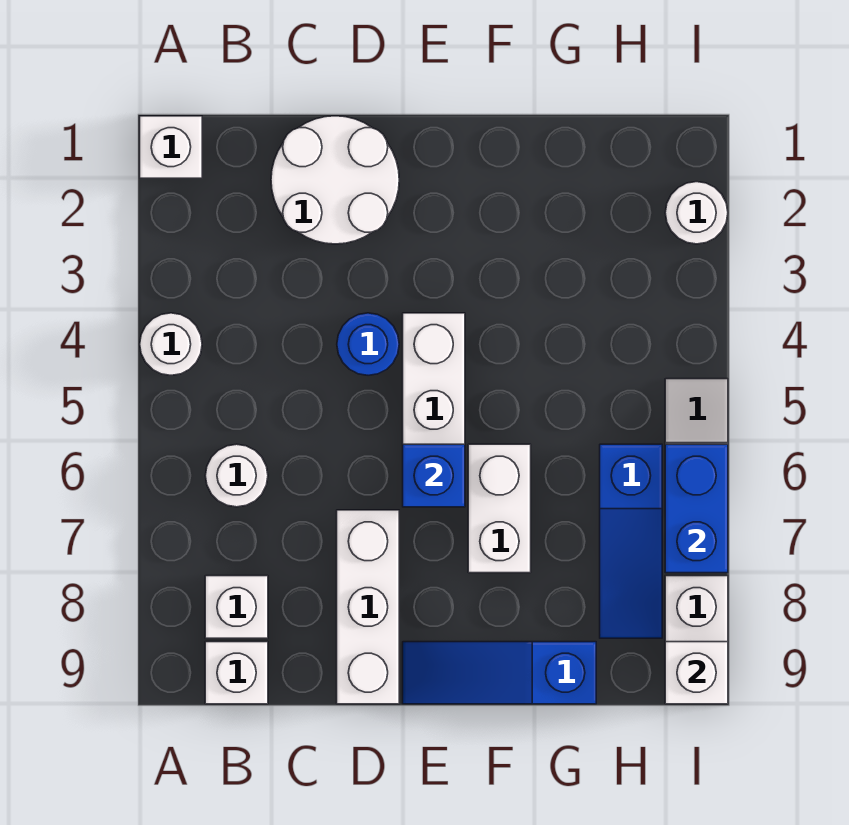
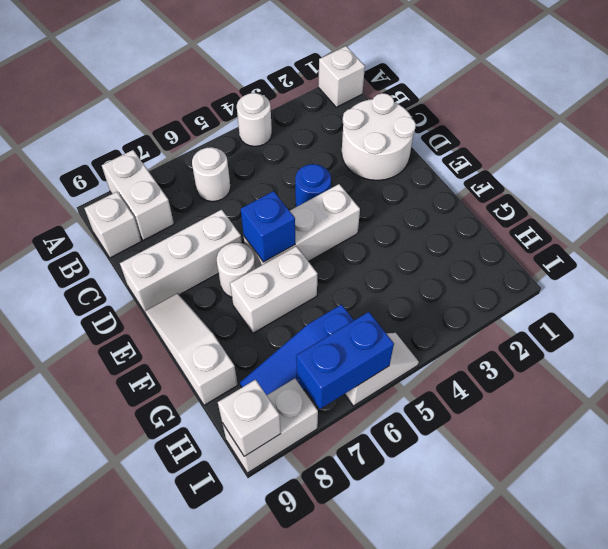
white 1x1 brick [205,576,268,638] -> white 1x2 brick [102,150,174,241]
blue 1x3 slope [403,642,596,704] -> white 1x3 slope [145,293,238,405]
white 1x1 round brick [665,182,728,244] -> white 1x1 round brick moved to [217,243,255,297]

